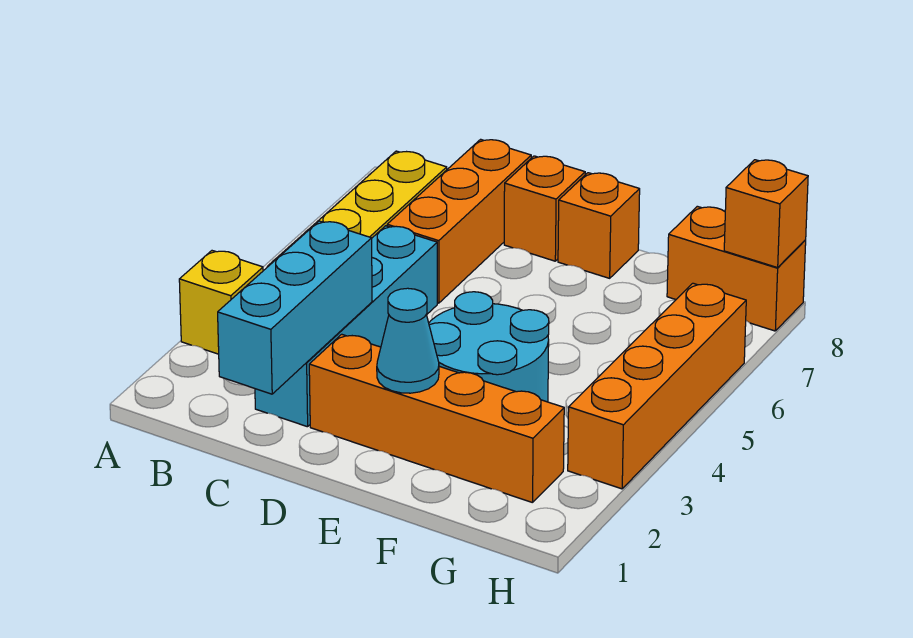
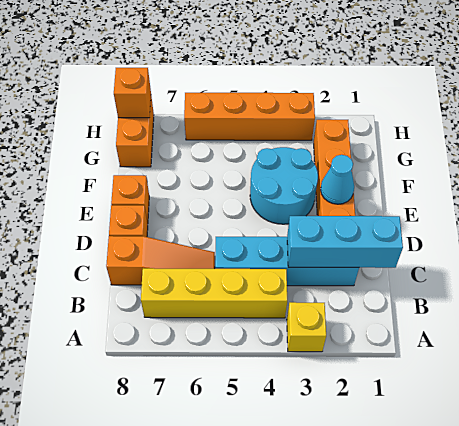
orange 1x3 brick [387,139,531,303] -> orange 1x3 slope [106,236,215,285]

